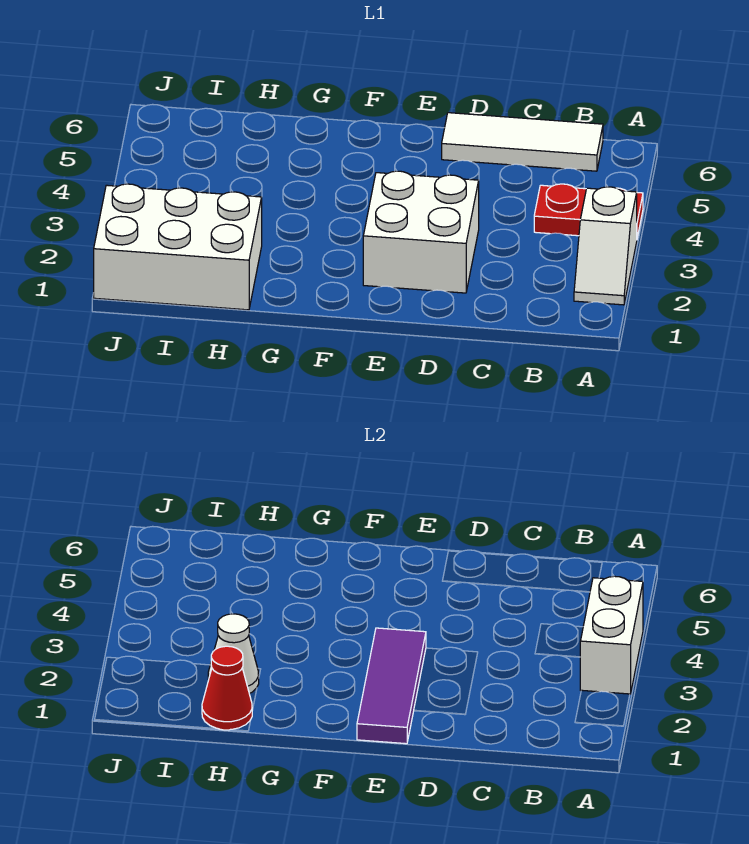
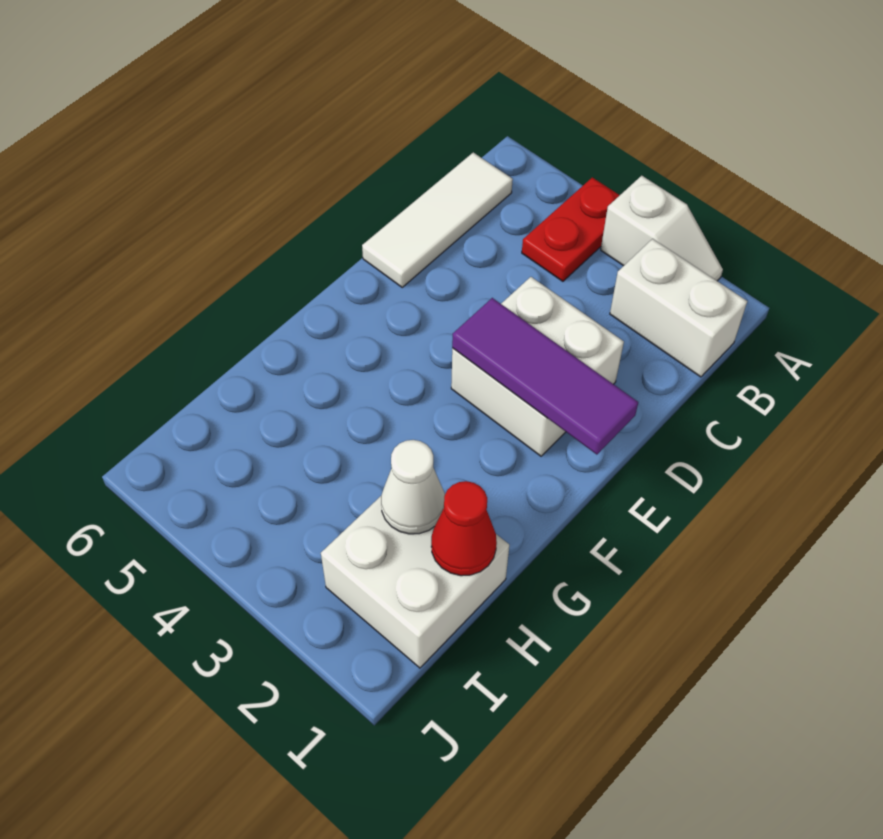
white 1x2 brick [580,576,643,694] -> white 1x2 brick moved to [610,239,747,377]
white 2x3 brick [94,184,262,310] -> white 2x2 brick [321,496,509,668]

